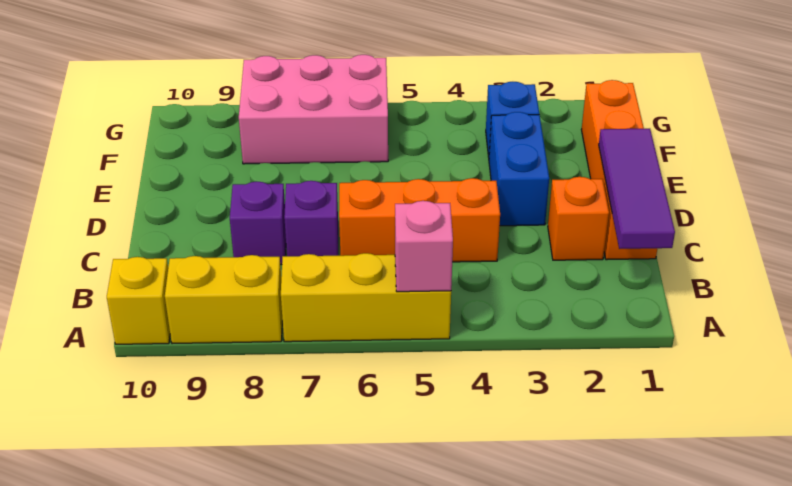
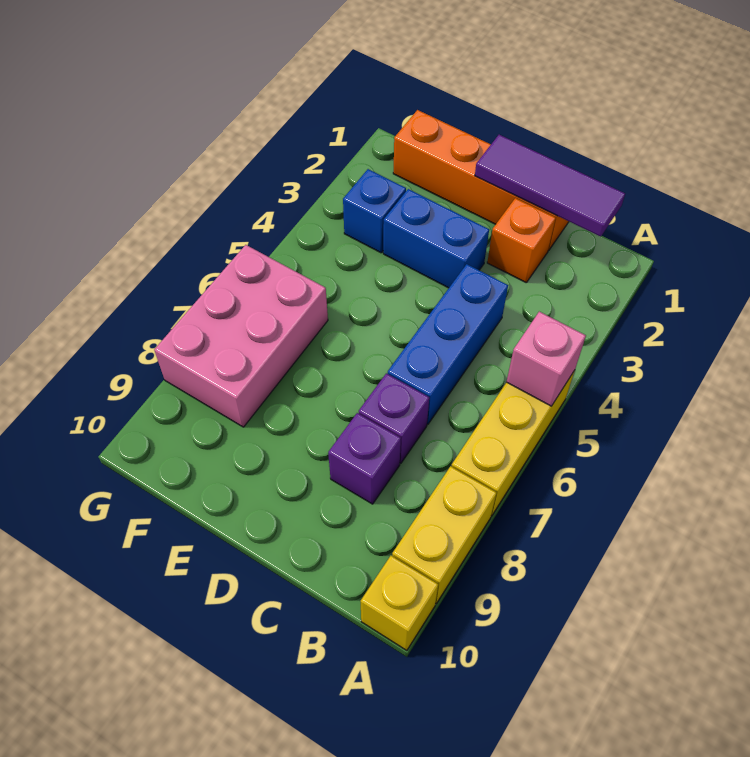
orange 1x3 brick [339,178,500,262] -> blue 1x3 brick [387,264,508,424]

